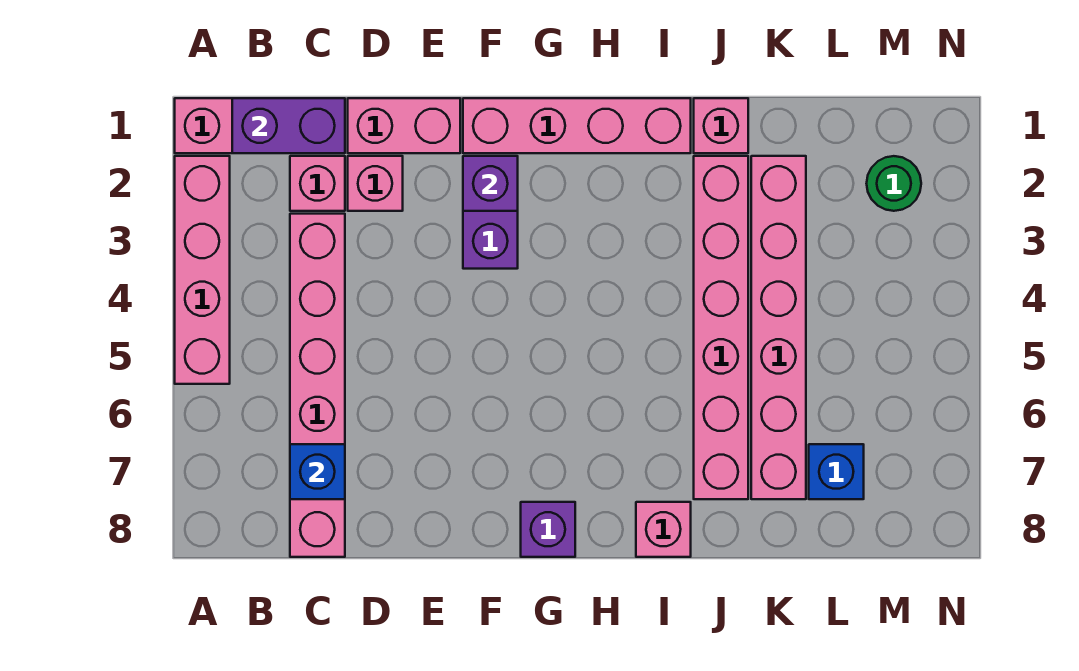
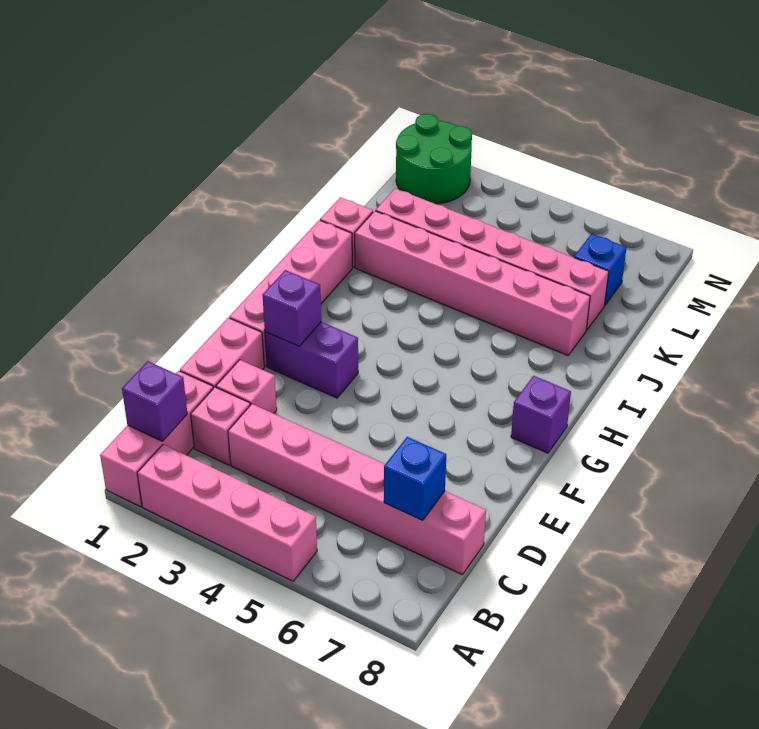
purple 1x2 brick [232,98,345,153] -> purple 1x1 brick [122,361,187,441]
pink 1x1 brick [636,502,691,557] -> none
green 1x1 round brick [867,156,921,211] -> green 2x2 round brick [396,114,472,204]

